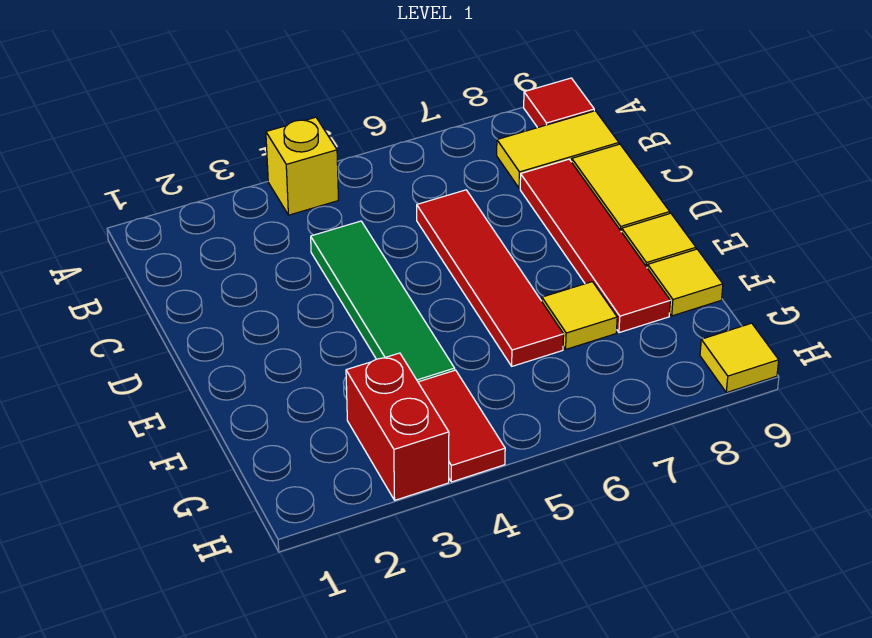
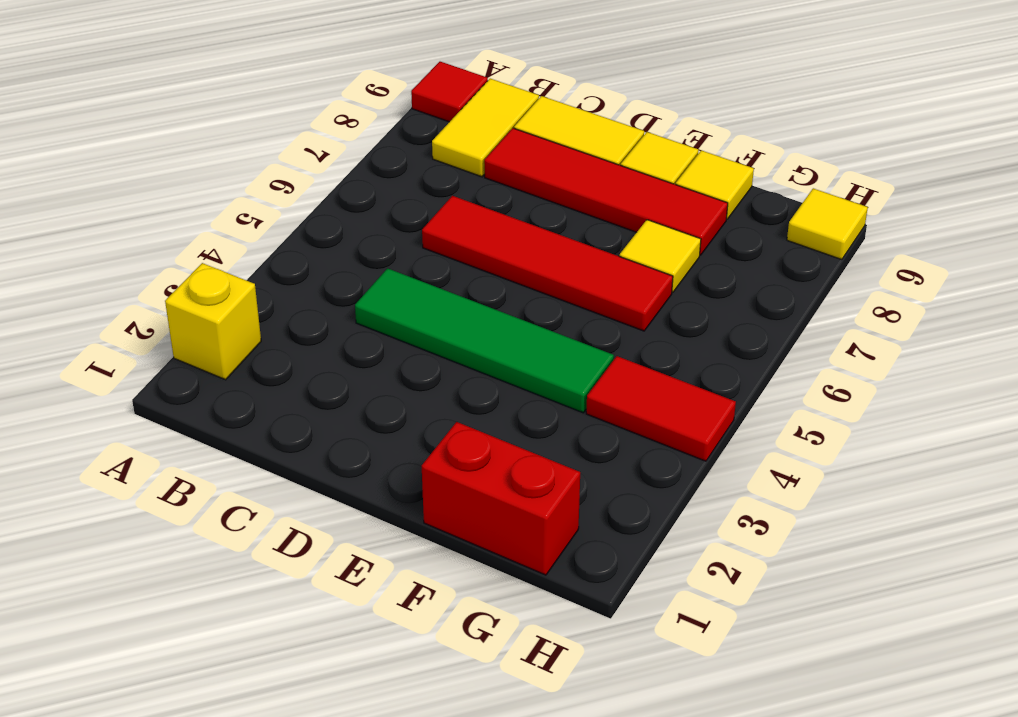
yellow 1x1 brick [266,117,338,215] -> yellow 1x1 brick moved to [165,263,261,380]
red 1x2 brick [346,353,449,500] -> red 1x2 brick moved to [422,422,580,575]

